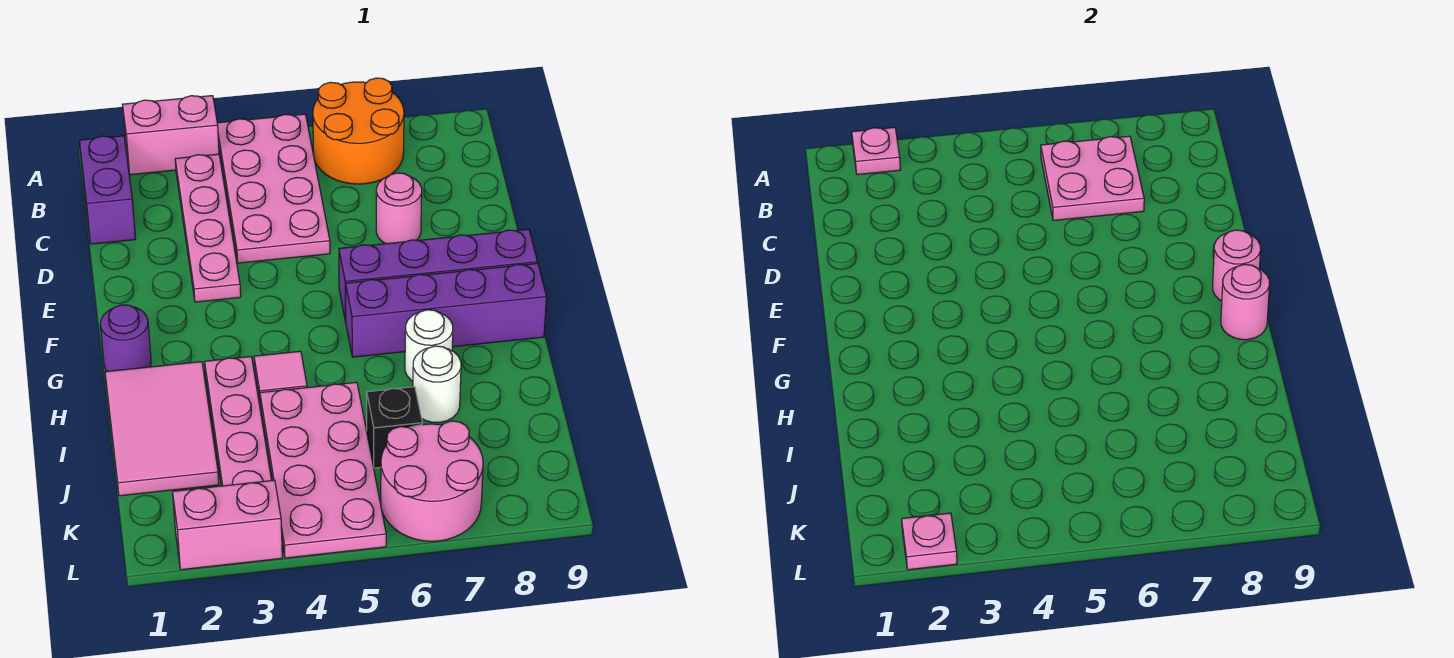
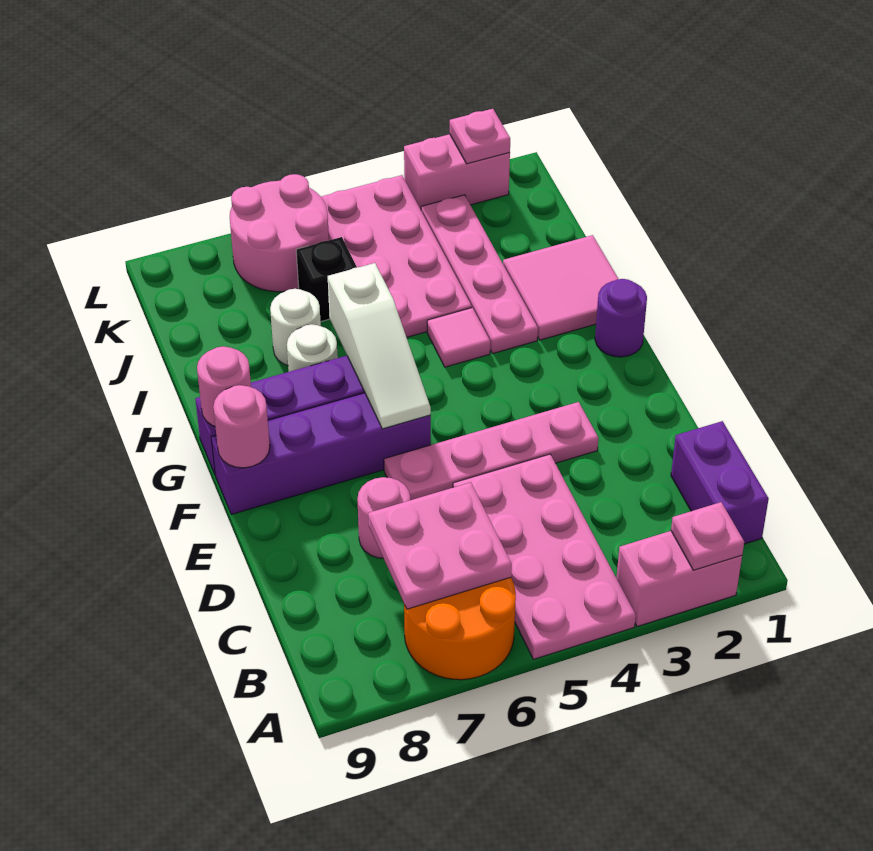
pink 1x4 plate [175,154,241,302] -> pink 1x4 plate turned to [384,402,599,500]
none -> white 1x3 slope [328,263,431,429]
pink 2x3 tile [105,362,219,496] -> pink 2x2 tile [503,235,618,340]

